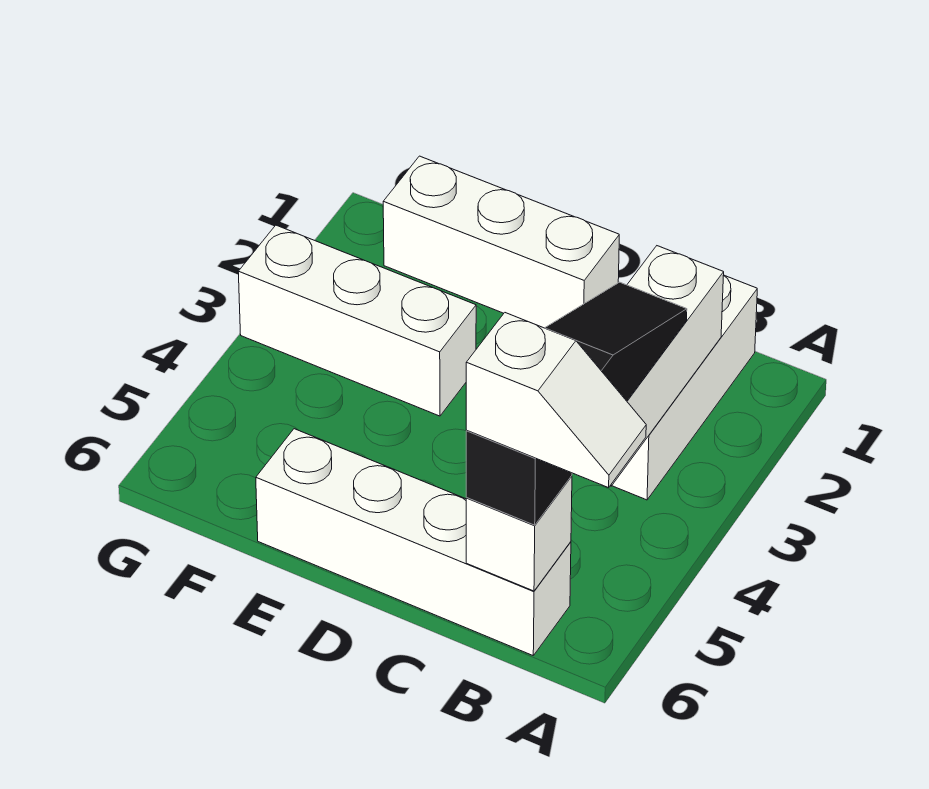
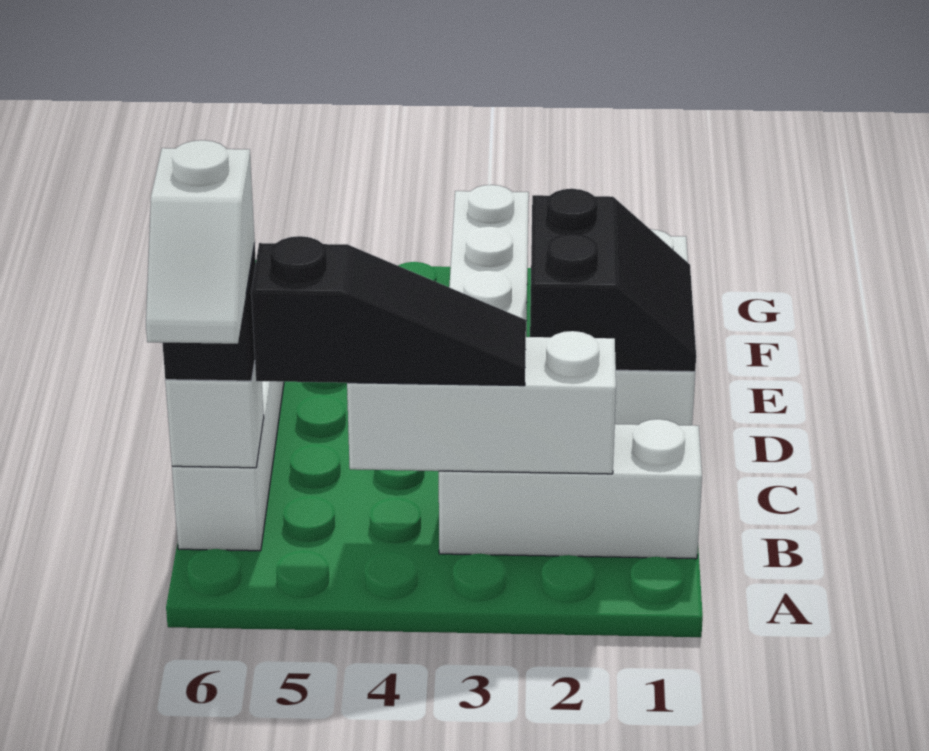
none -> black 2x2 slope [530,189,696,372]

